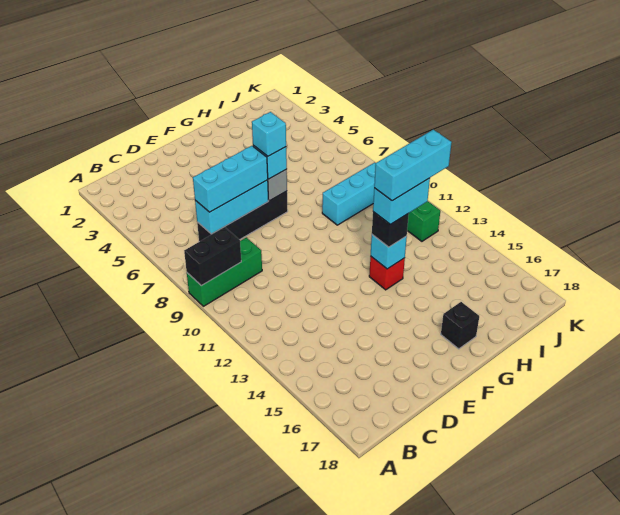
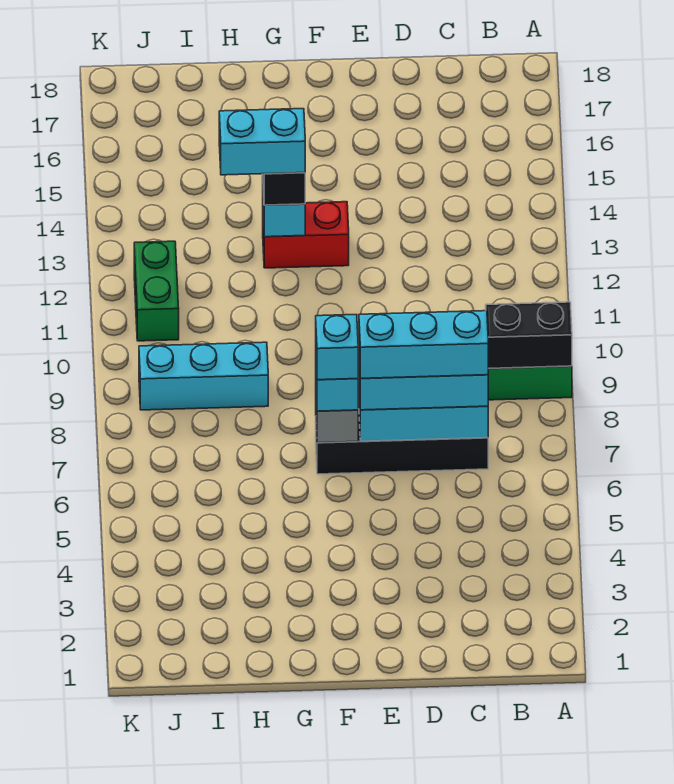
red 1x1 brick [369,256,405,290] -> red 1x2 brick [263,202,349,268]
cyan 1x3 brick [374,130,452,201] -> cyan 1x3 brick moved to [359,311,488,378]
black 1x1 brick [441,302,479,349] -> none

